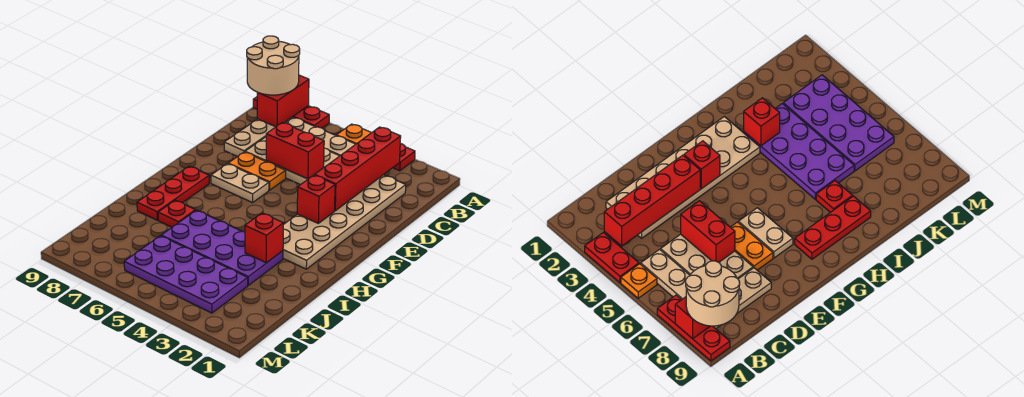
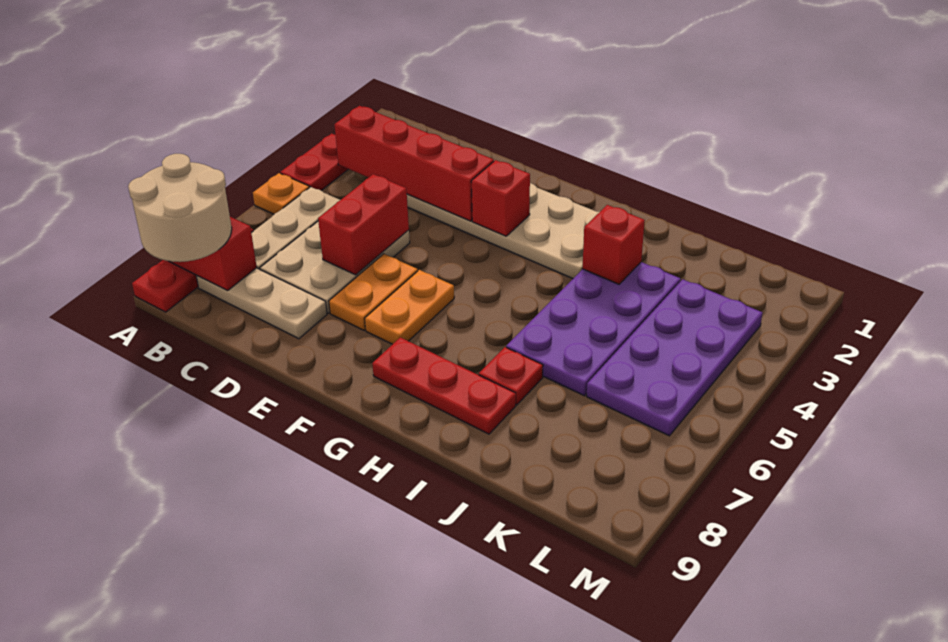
tan 1x2 plate [211,164,269,203] -> orange 1x2 plate [365,270,454,344]

